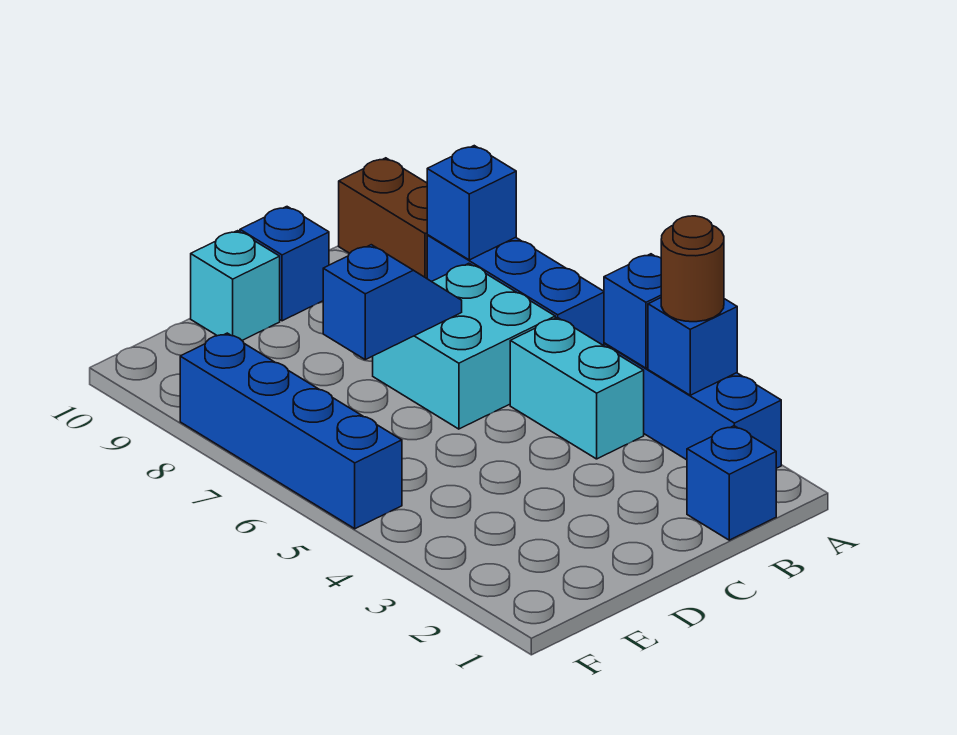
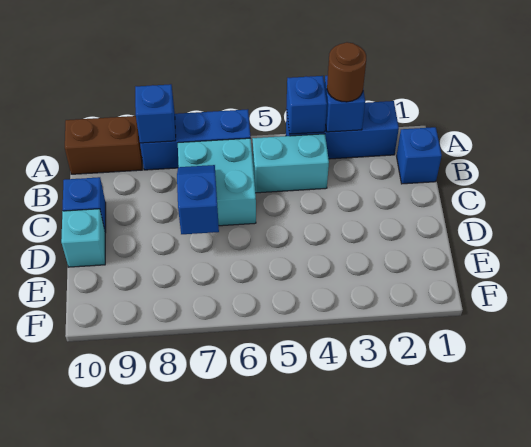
blue 1x4 brick [180,333,402,529] -> none

